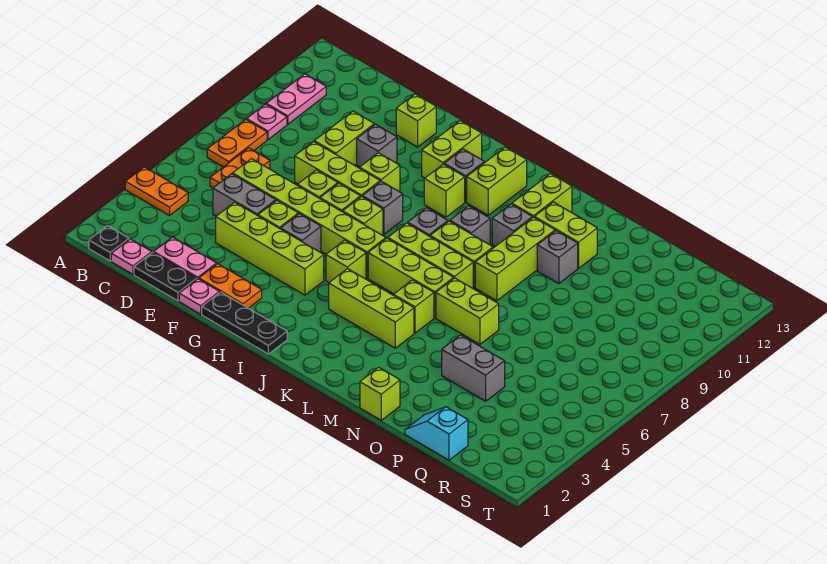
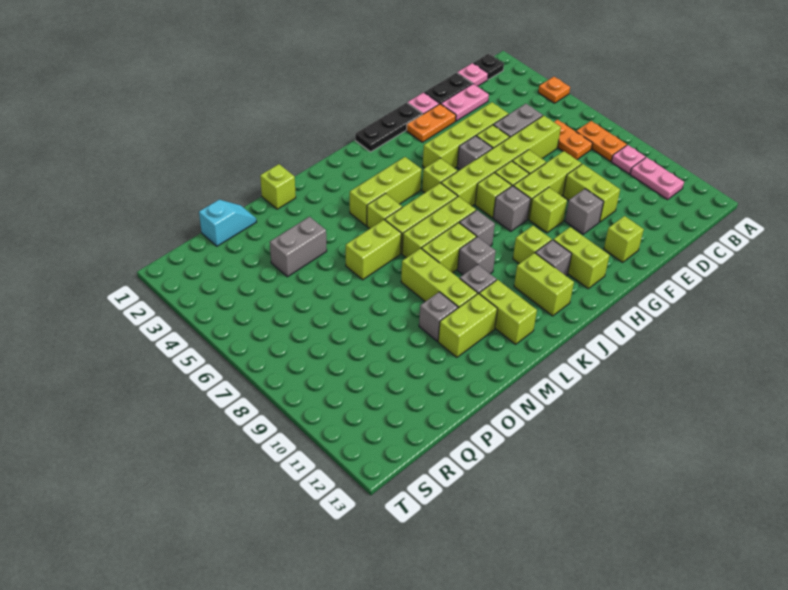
orange 1x2 plate [125,167,188,216] -> orange 1x1 plate [538,77,570,103]

